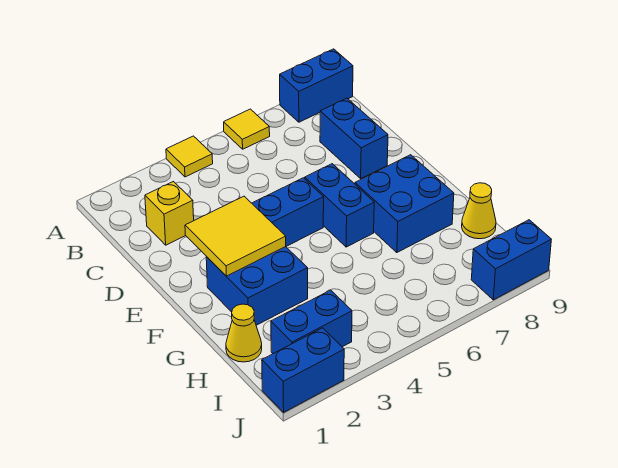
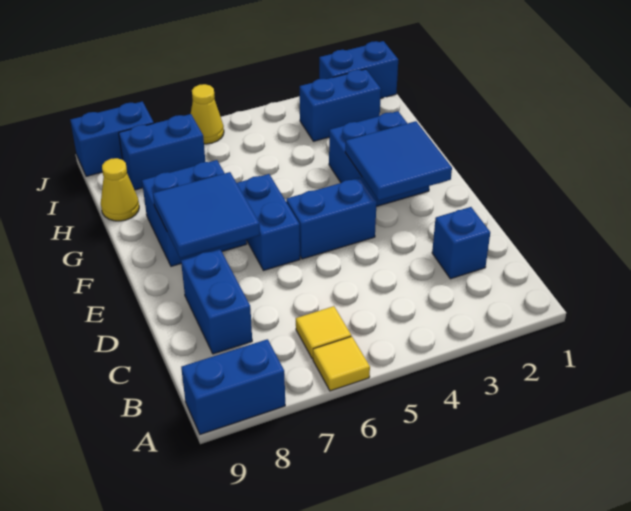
yellow 1x1 tile [166,136,213,177] -> yellow 1x1 tile moved to [296,306,351,359]
yellow 1x1 brick [145,182,194,245] -> blue 1x1 brick [432,207,490,279]
yellow 2x2 tile [185,196,286,276] -> blue 2x2 tile [345,121,452,201]
none -> blue 2x2 tile [153,172,260,258]
yellow 1x1 cone [226,304,262,362] -> yellow 1x1 cone moved to [191,84,224,144]
none -> blue 1x2 brick [119,114,205,190]

